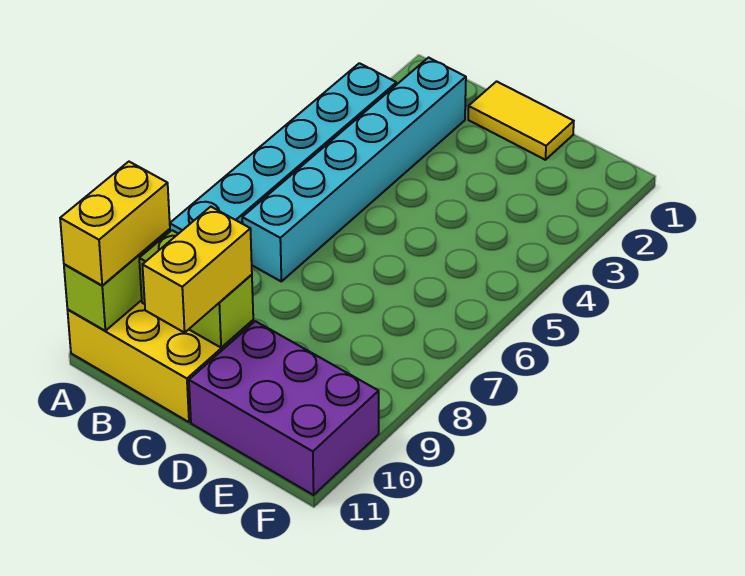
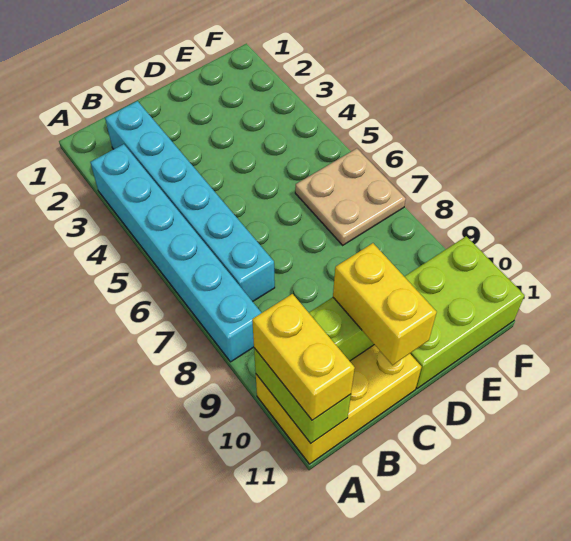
yellow 1x2 tile [468,81,574,160] -> none
purple 2x3 brick [189,321,379,495] -> lime 2x3 brick [404,236,524,388]
none -> tan 2x2 plate [295,148,406,245]

